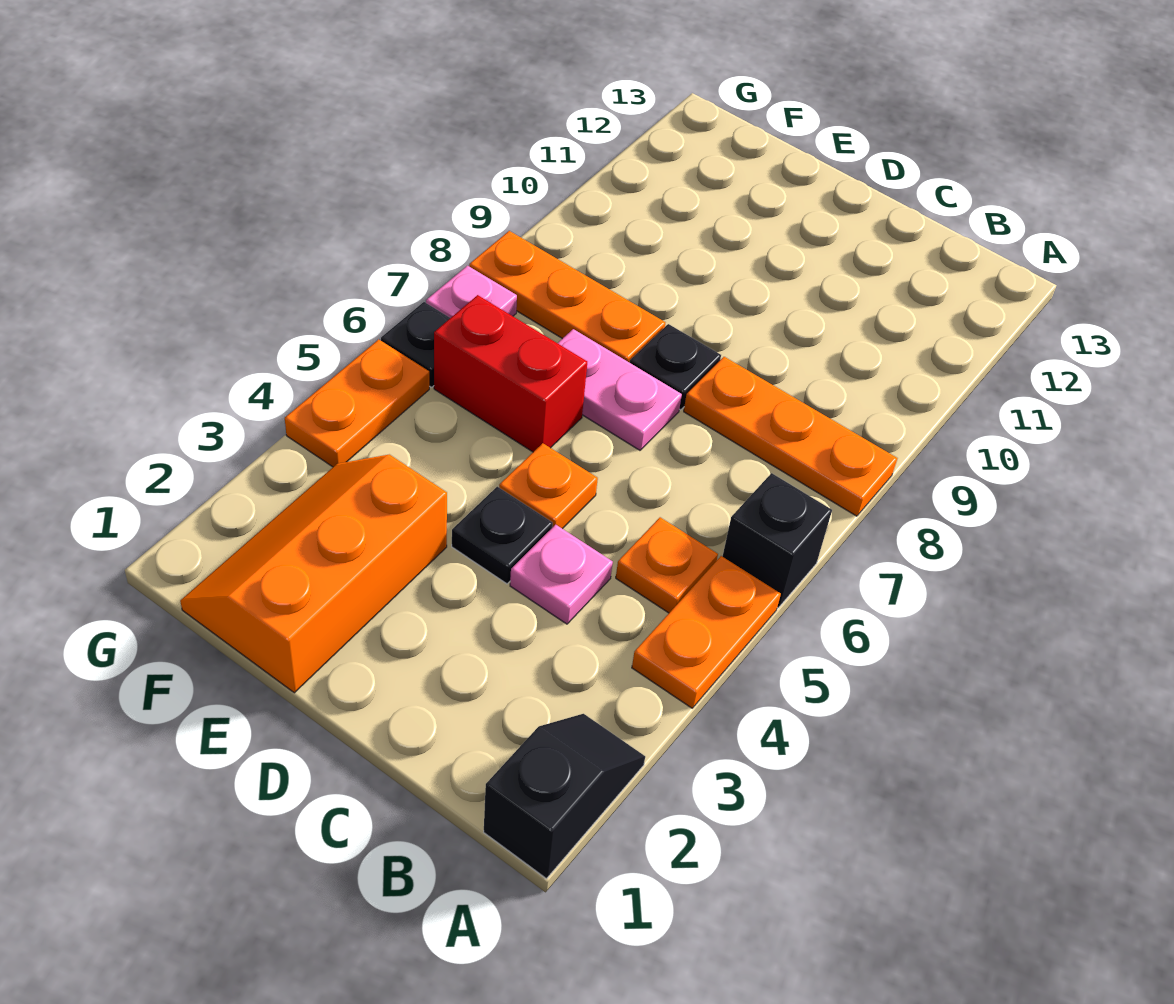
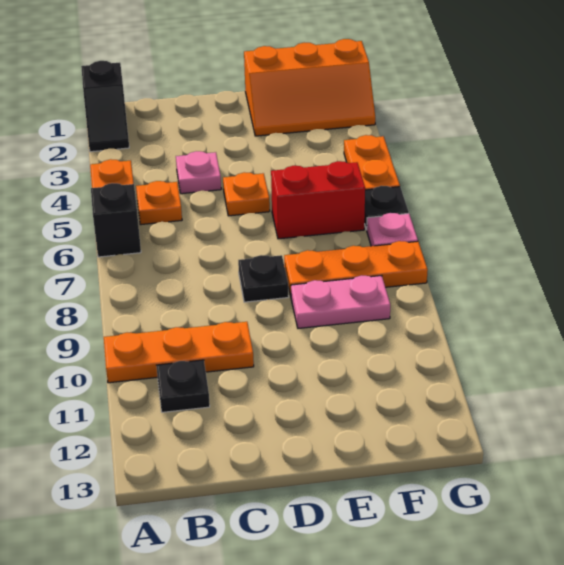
orange 1x3 plate [684,357,897,516] -> orange 1x3 plate moved to [104,322,254,383]
black 1x1 plate [452,487,553,584] -> black 1x1 plate moved to [156,360,210,412]
pink 1x2 plate [558,329,682,450] -> pink 1x2 plate moved to [291,276,390,328]
orange 2x3 slope [180,454,447,693] -> orange 2x3 slope turned to [244,39,375,136]

